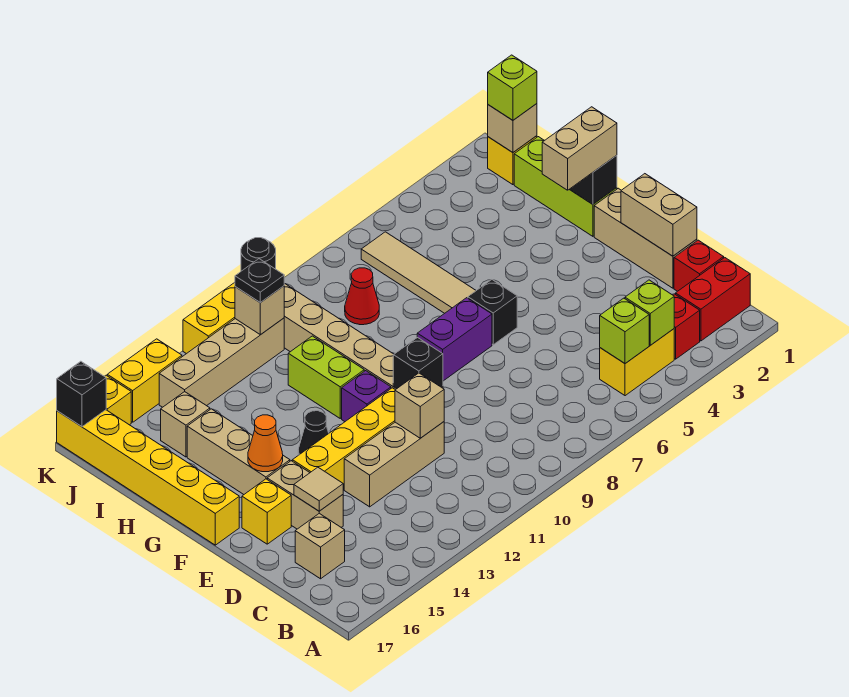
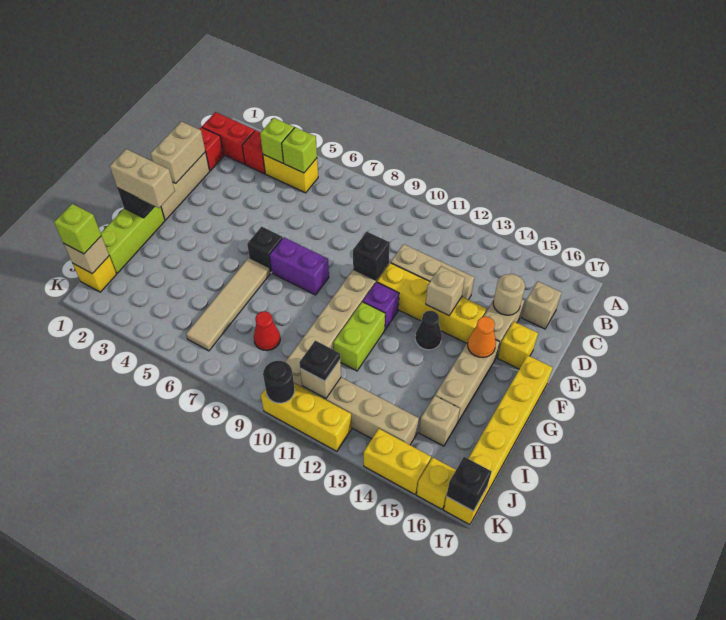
tan 1x1 brick [395,373,444,438] -> tan 1x1 brick moved to [426,266,465,316]
tan 1x1 tile [294,467,343,511] -> tan 1x1 round brick [493,274,525,315]

